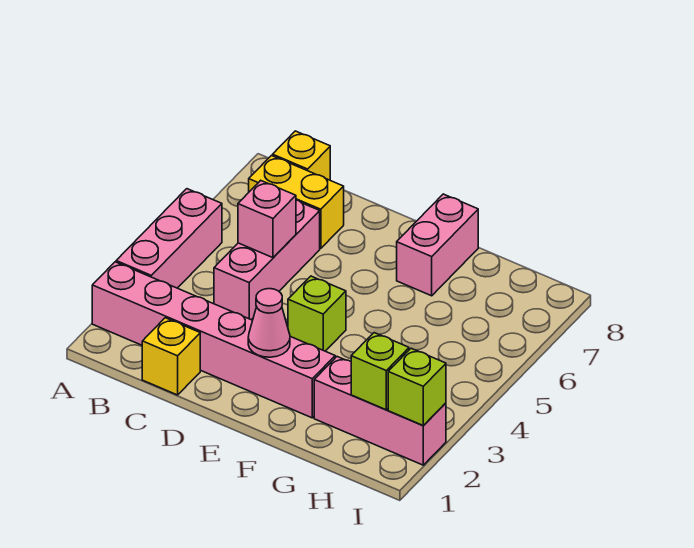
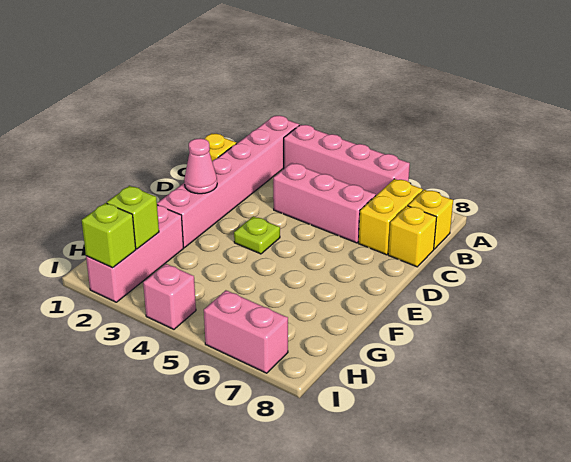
pink 1x3 brick [116,189,222,288] -> pink 1x4 brick [284,125,410,195]
pink 1x1 brick [238,180,296,258] -> pink 1x1 brick moved to [143,264,196,329]
none -> yellow 1x1 brick [388,206,437,267]
lime 1x1 brick [288,276,346,351] -> lime 1x1 plate [234,216,280,254]
pink 1x2 brick [397,194,478,296] -> pink 1x2 brick moved to [204,290,288,373]

